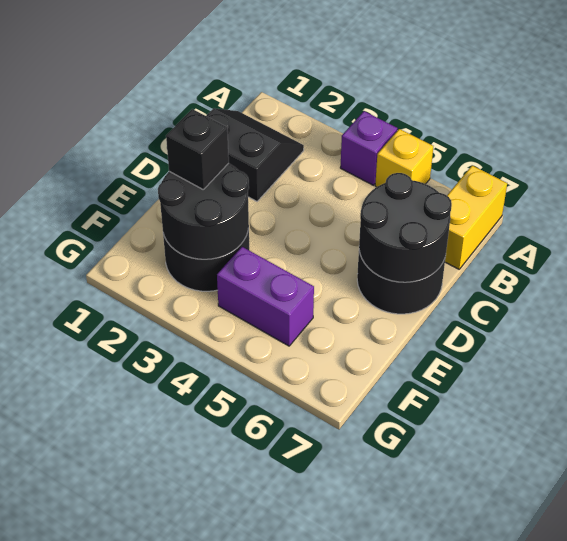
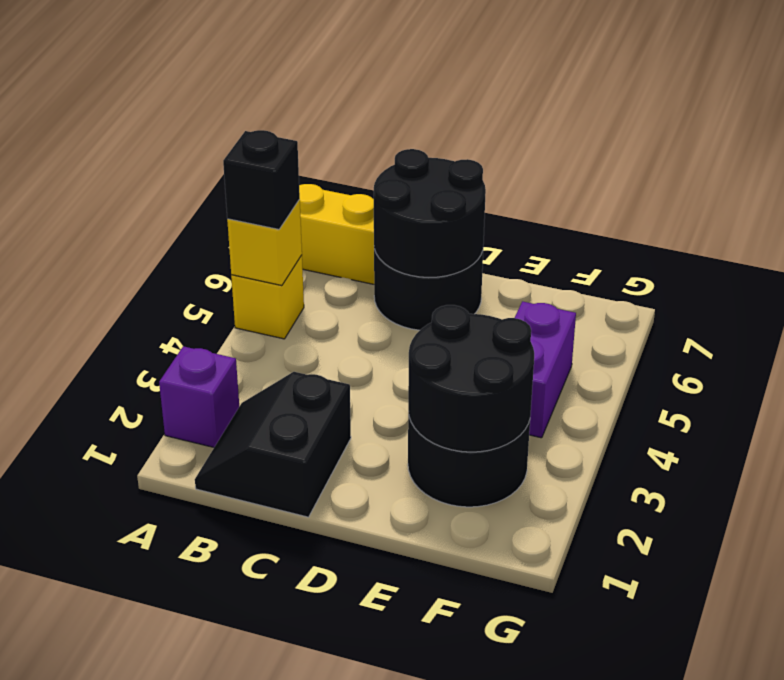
purple 1x1 brick [340,111,397,185] -> purple 1x1 brick moved to [159,346,239,447]
none -> yellow 1x1 brick [227,200,302,286]
black 1x1 brick [166,109,229,189] -> black 1x1 brick moved to [223,130,300,229]

